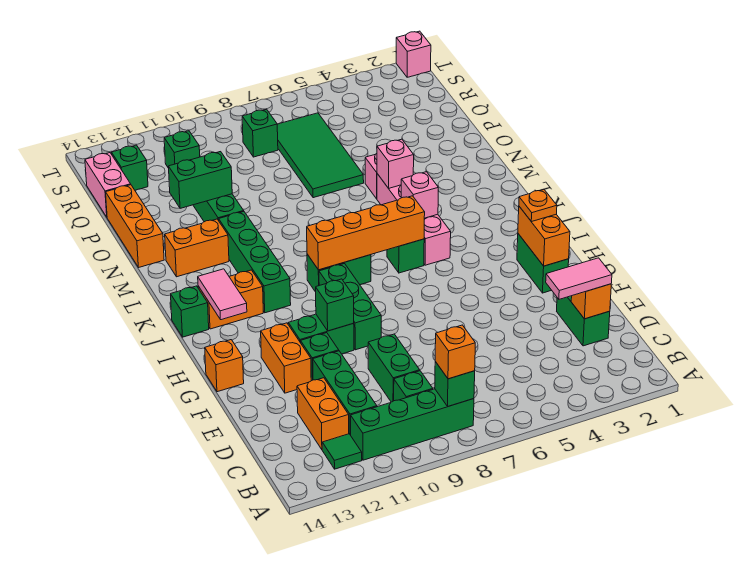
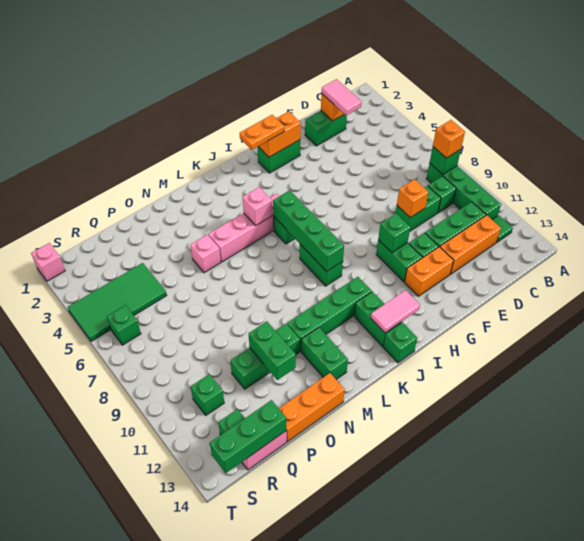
orange 1x2 brick [297,378,349,449] -> orange 1x3 brick [440,215,501,274]
green 1x3 brick [319,264,381,350] -> green 1x3 brick moved to [210,400,286,473]
orange 1x1 brick [205,340,244,392] -> orange 1x1 brick moved to [397,179,428,217]
orange 1x1 plate [519,190,557,222] -> orange 1x2 plate [240,115,284,150]
orange 1x4 brick [307,196,425,270] -> green 1x4 brick [273,190,344,272]
orange 1x2 brick [198,270,263,329] -> green 1x2 brick [354,292,402,347]
pink 1x1 brick [377,139,414,188] -> none
orange 1x2 brick [165,219,229,277] -> green 1x2 brick [301,328,348,379]
green 2x4 tile [277,113,364,198] -> green 2x4 tile moved to [68,263,167,341]
green 1x1 brick [242,109,278,157] -> green 1x1 brick moved to [107,305,141,345]

